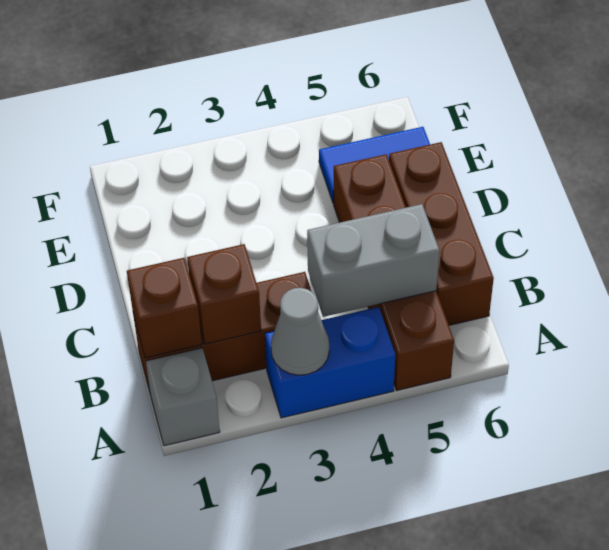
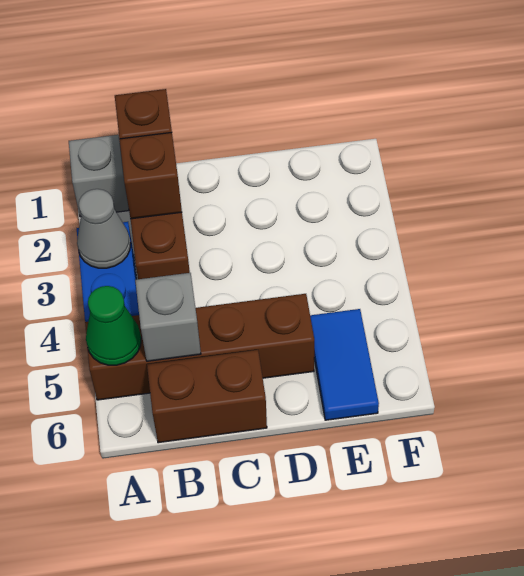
none -> green 1x1 cone [86,286,141,365]
grey 1x2 brick [307,204,439,317] -> grey 1x1 brick [135,273,201,361]
brown 1x3 brick [389,142,494,325] -> brown 1x2 brick [147,350,267,443]

